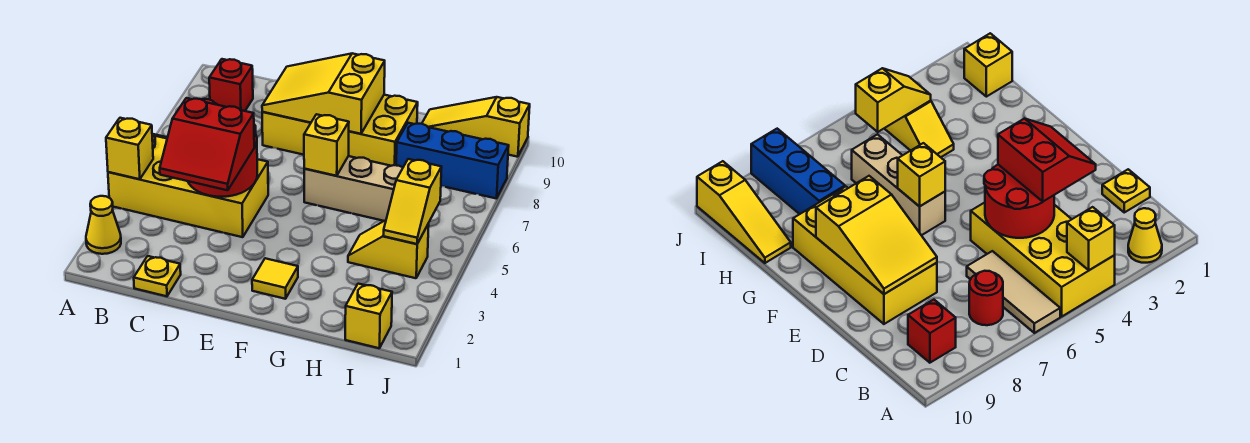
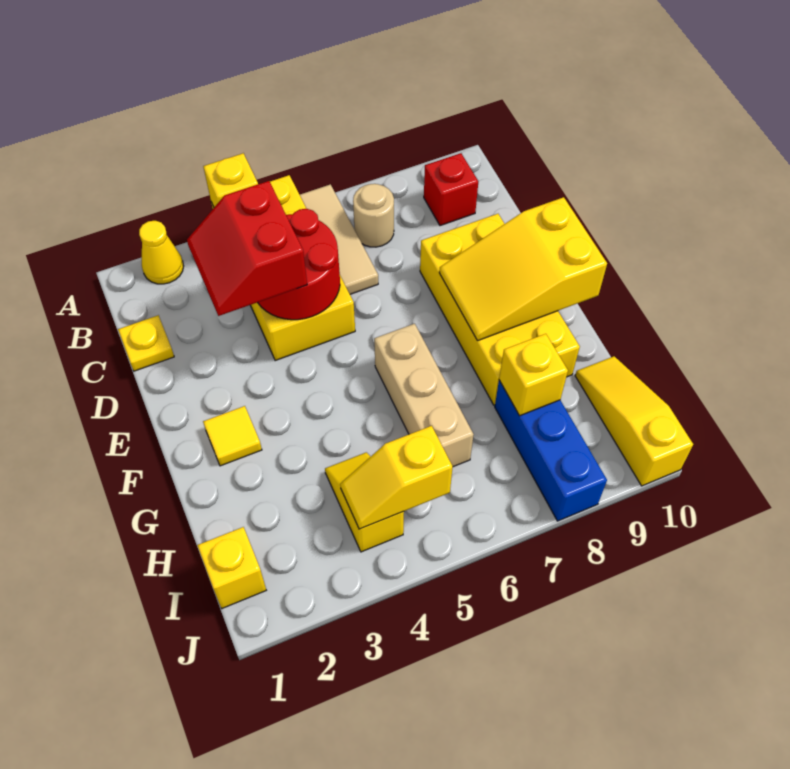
red 1x1 round brick [969,271,1003,325] -> tan 1x1 round brick [353,184,394,247]
yellow 2x3 slope [262,53,385,134] -> yellow 2x3 slope turned to [439,197,607,341]
yellow 1x1 brick [304,114,349,176] -> yellow 1x1 brick moved to [499,334,568,416]

